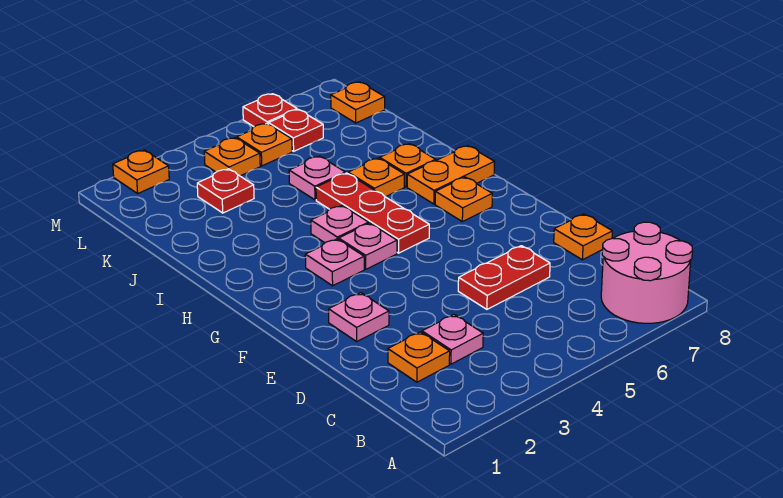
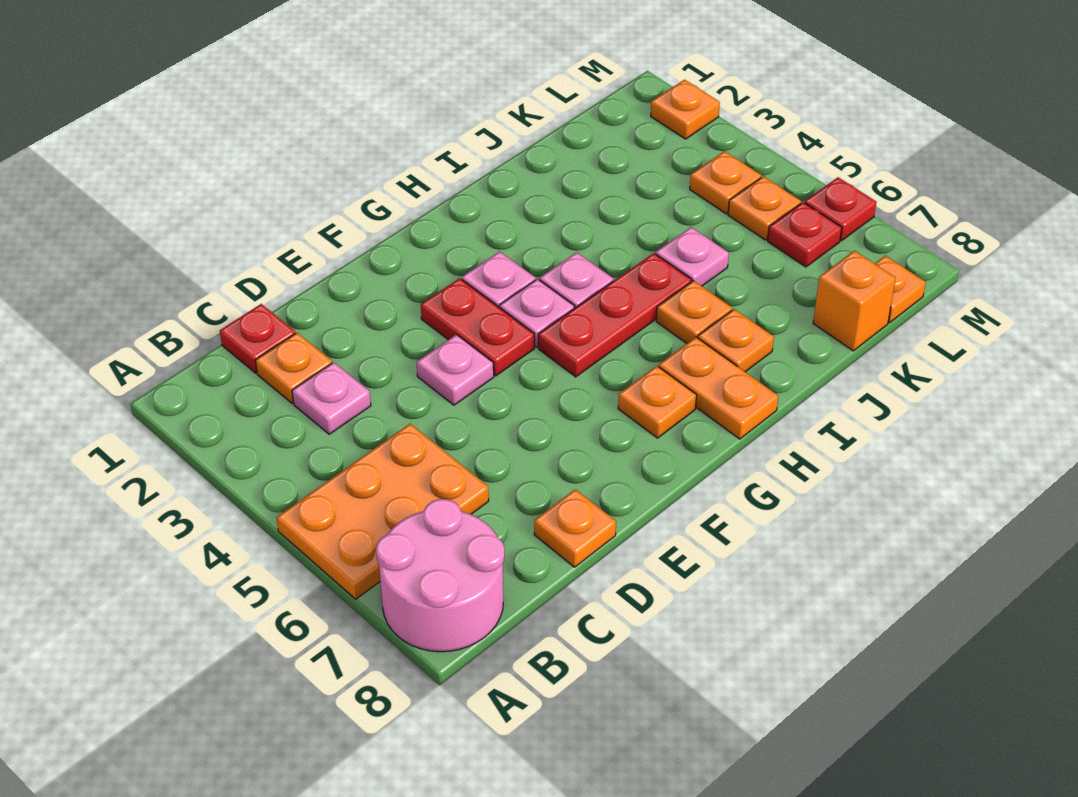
none -> orange 2x3 plate [277,424,489,599]
red 1x2 plate [458,246,550,309] -> red 1x2 plate moved to [421,278,534,376]
pink 1x1 plate [329,293,389,341] -> pink 1x1 plate moved to [417,335,494,405]
red 1x1 plate [197,169,254,213] -> red 1x1 plate moved to [220,304,296,373]
none -> orange 1x1 brick [813,251,895,351]

